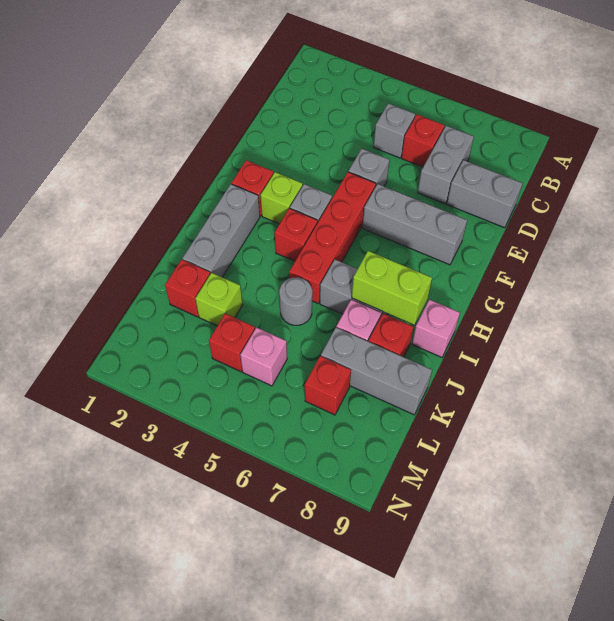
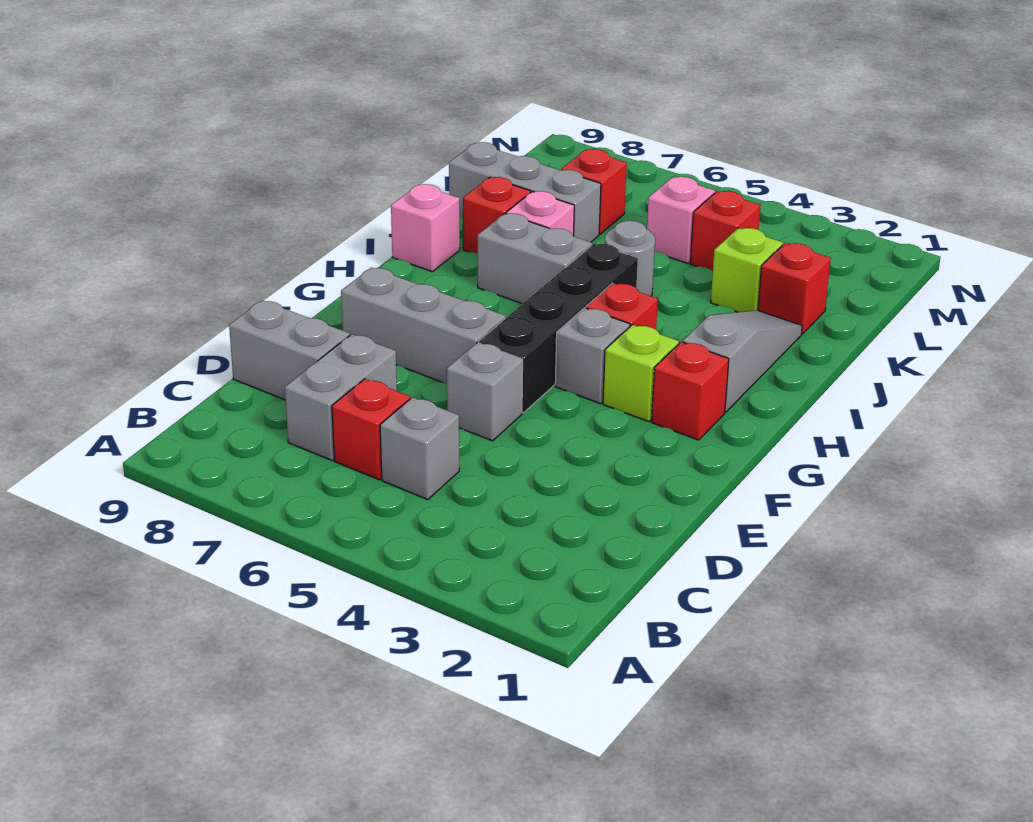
red 1x4 brick [289,172,376,303] -> black 1x4 brick [479,243,638,413]
grey 1x3 brick [182,184,260,277] -> grey 1x3 slope [683,310,802,412]
lime 1x2 brick [352,251,432,325] -> none

